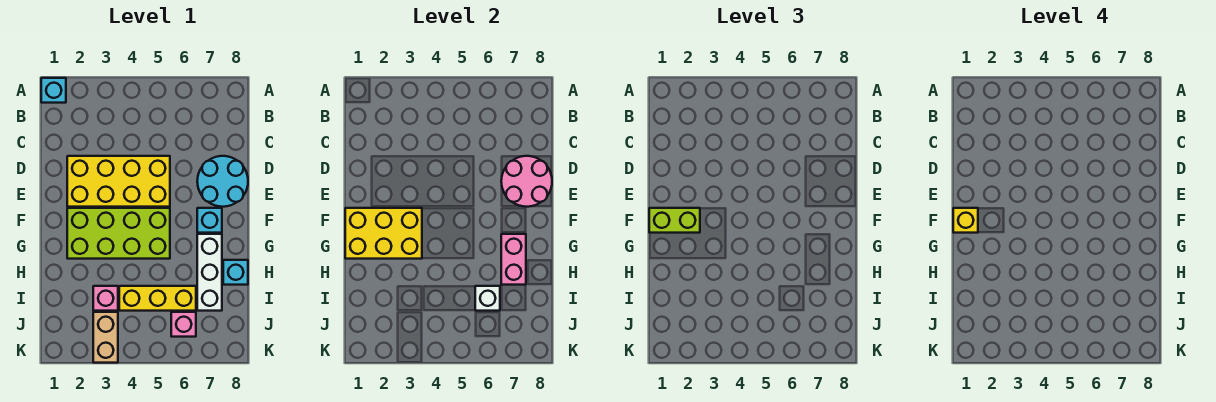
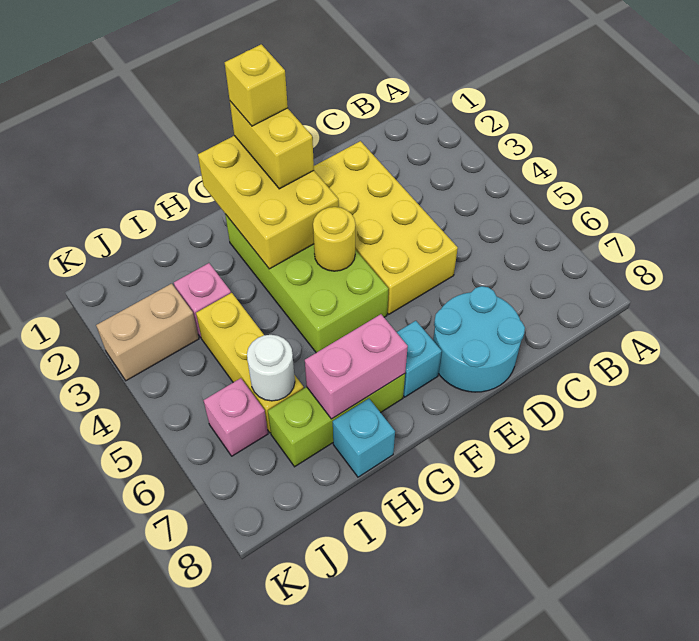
cyan 1x1 brick [41,78,66,103] -> none
pink 2x2 round brick [501,156,552,207] -> none
lime 1x2 brick [649,208,700,233] -> yellow 1x2 brick [230,101,314,189]
none -> yellow 1x1 round brick [313,207,356,271]
white 1x3 brick [197,234,222,311] -> lime 1x3 brick [268,374,405,467]
white 1x1 brick [475,286,500,311] -> white 1x1 round brick [247,335,295,401]

